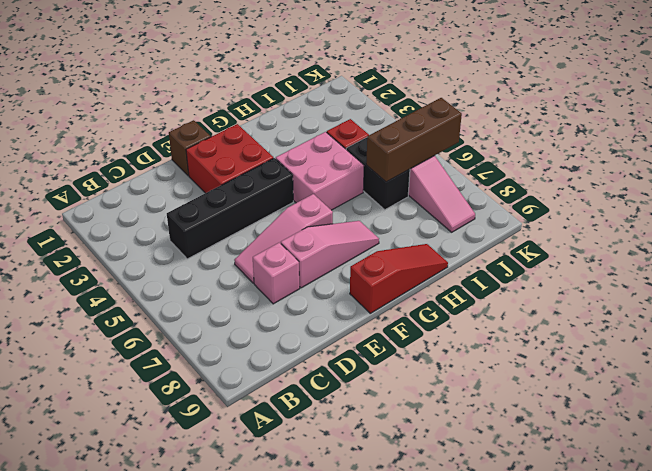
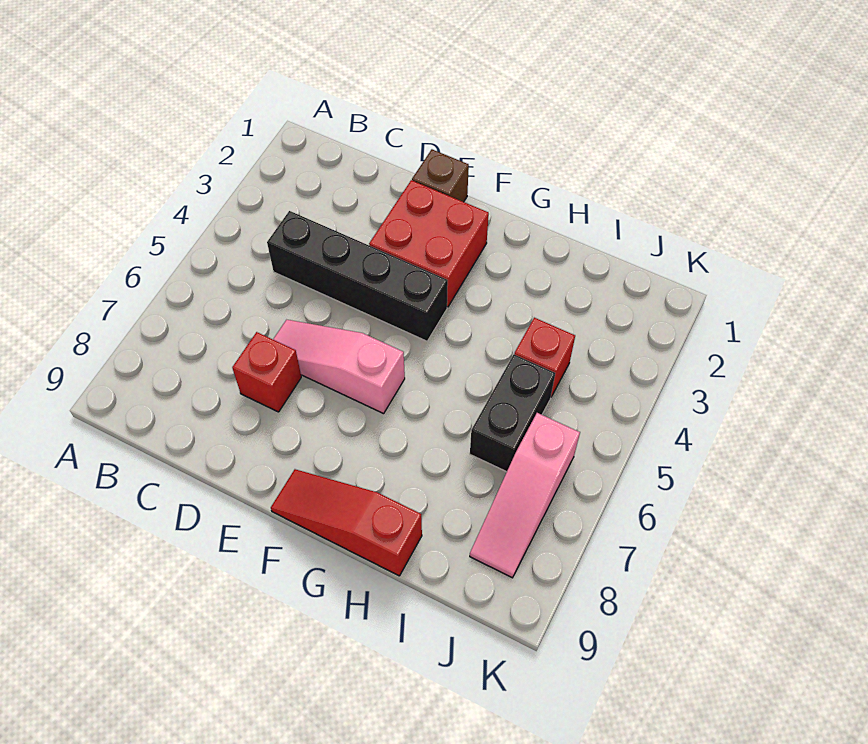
pink 1x1 brick [253,243,300,304] -> red 1x1 brick [232,332,301,412]
pink 1x3 slope [281,221,379,288] -> none
red 1x3 slope [350,244,448,313] -> red 1x3 slope turned to [271,469,422,576]
pink 2x2 brick [276,132,364,210] -> none
brown 1x3 brick [366,98,462,182] -> none

